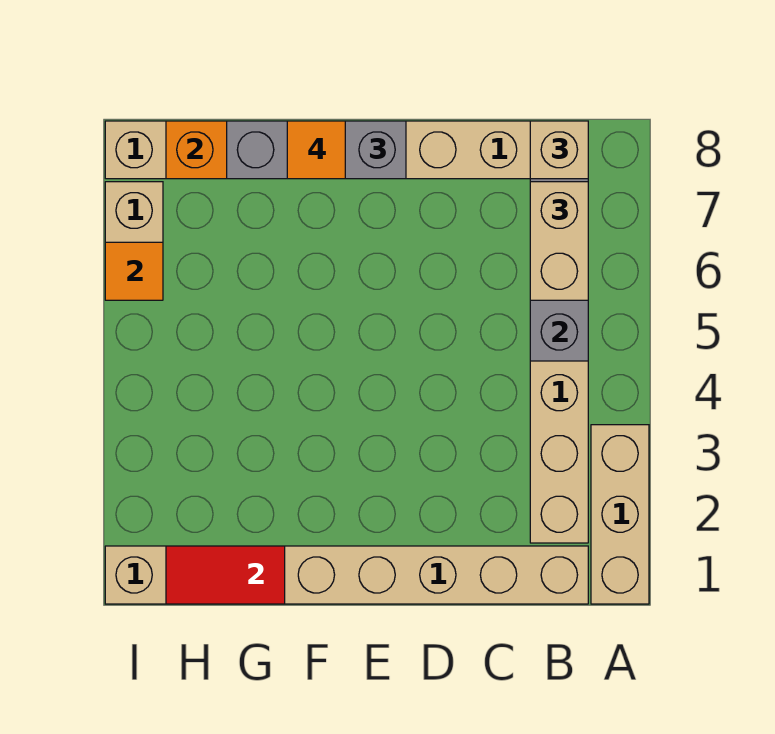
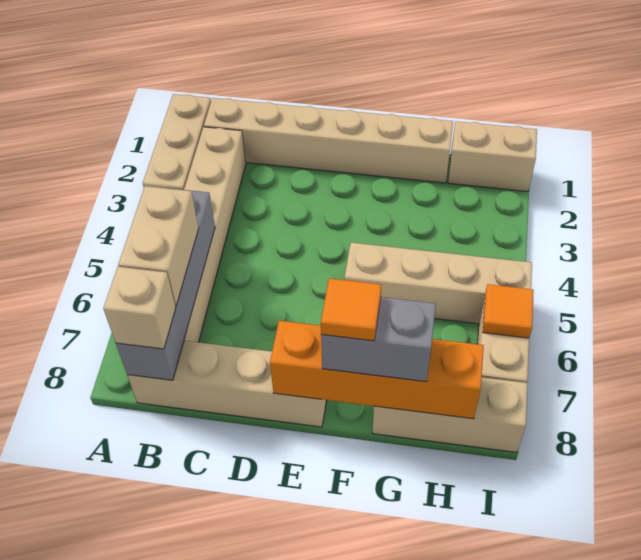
grey 1x3 brick [227,121,406,179] -> grey 1x2 brick [321,297,436,382]
none -> tan 1x4 brick [345,243,532,324]
red 1x2 tile [166,546,285,604] -> none

